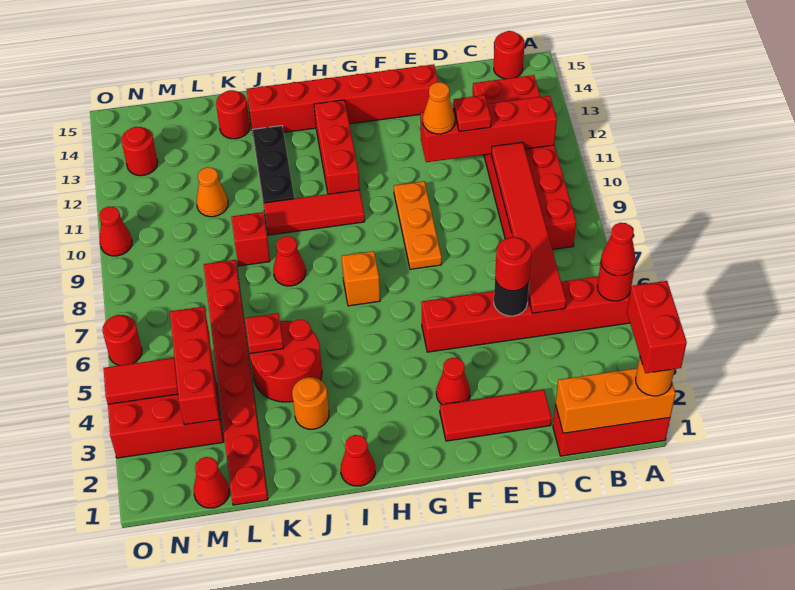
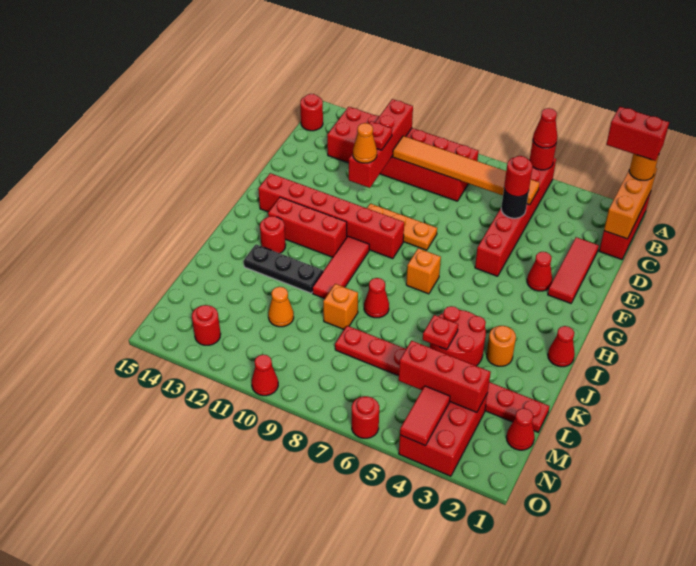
red 1x6 tile [491,142,566,313] -> orange 1x6 tile [393,136,540,205]
red 1x6 brick [247,64,438,132] -> red 1x6 brick turned to [258,173,404,259]
red 1x1 brick [231,212,270,266] -> orange 1x1 brick [323,284,358,329]
red 1x1 round brick [216,90,250,139] -> red 1x1 round brick moved to [260,216,286,253]

